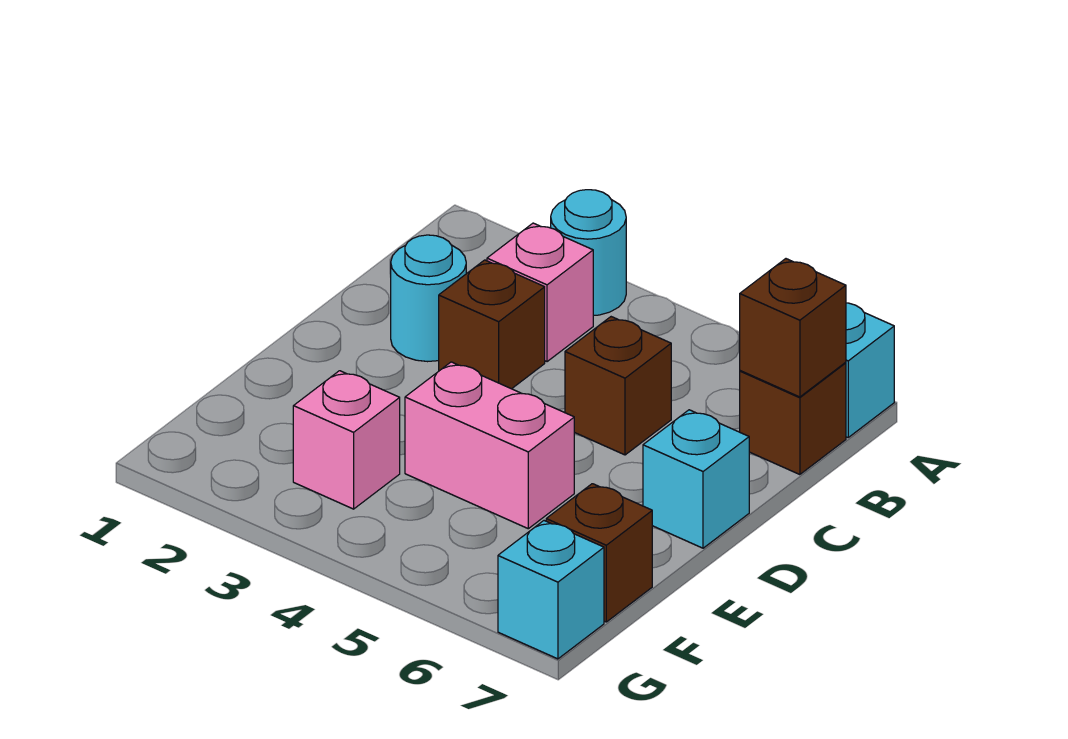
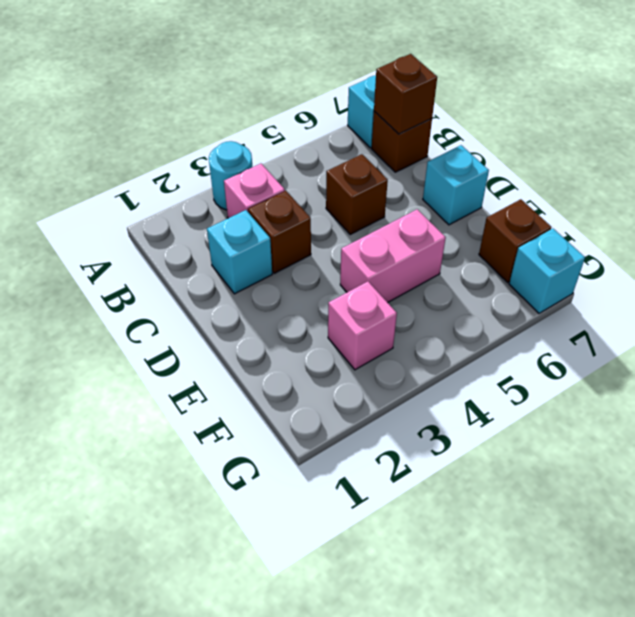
cyan 1x1 round brick [391,235,466,362] -> cyan 1x1 brick [207,210,272,294]

